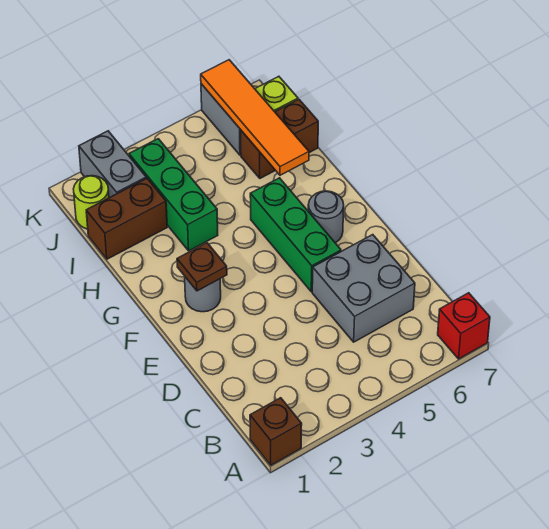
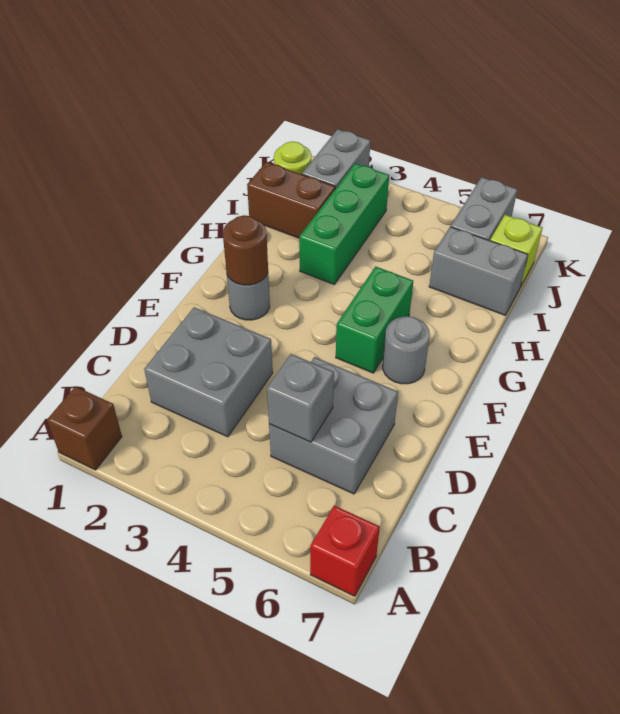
none -> grey 2x2 brick [144,307,273,437]
none -> grey 1x1 brick [267,354,334,442]
green 1x3 brick [250,178,341,292] -> green 1x2 brick [336,266,413,373]
brown 1x1 plate [177,243,227,291] -> brown 1x1 round brick [223,215,268,285]
orange 1x4 tile [201,60,309,175] -> none
brown 1x2 brick [241,99,318,178] -> grey 1x2 brick [429,227,528,315]

